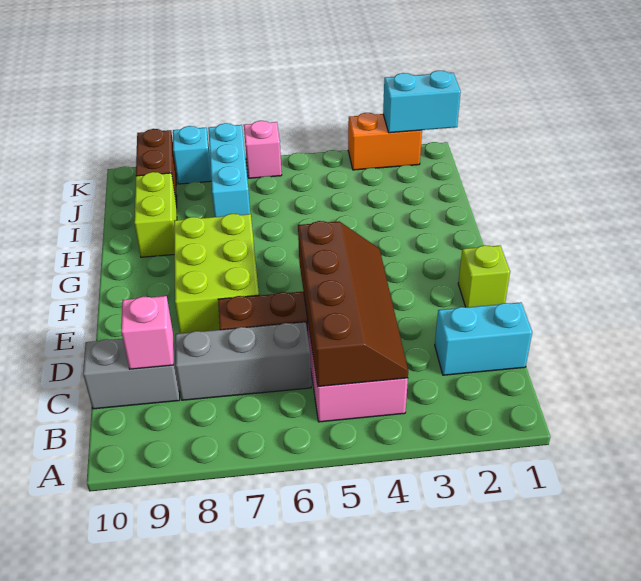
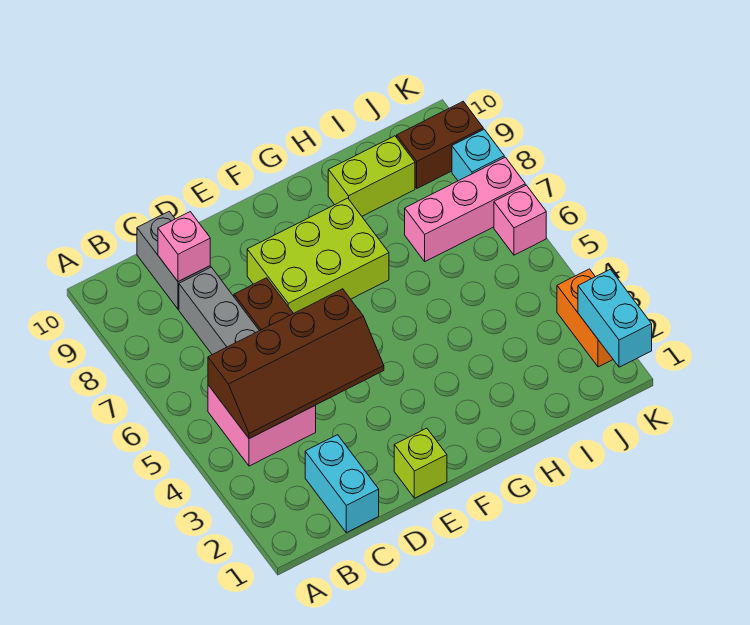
cyan 1x3 brick [208,123,250,217] -> pink 1x3 brick [405,157,525,261]

